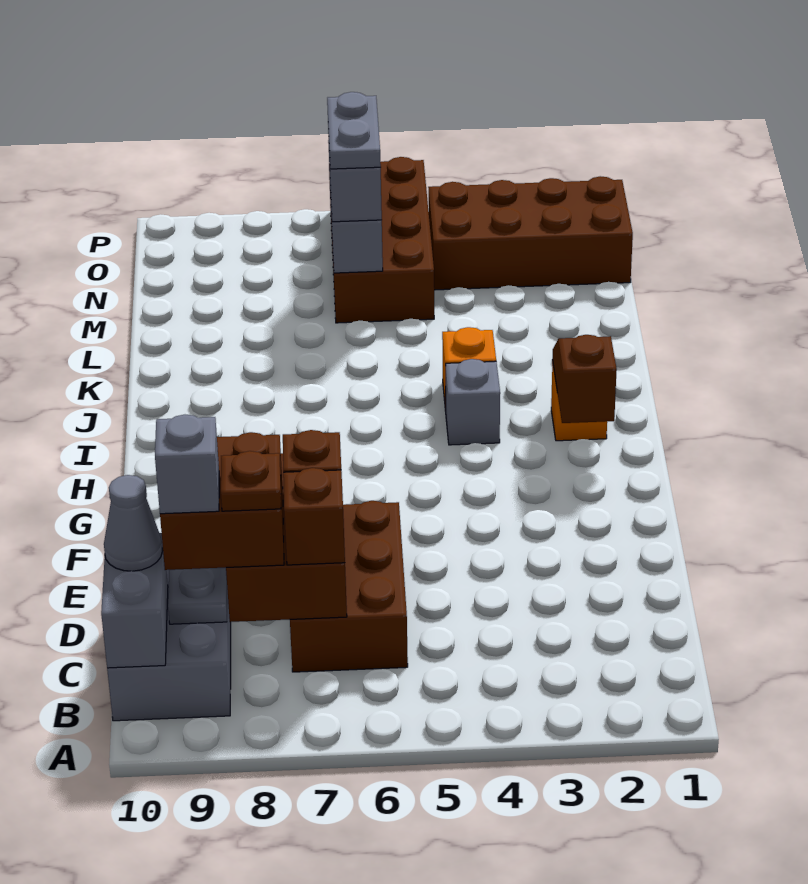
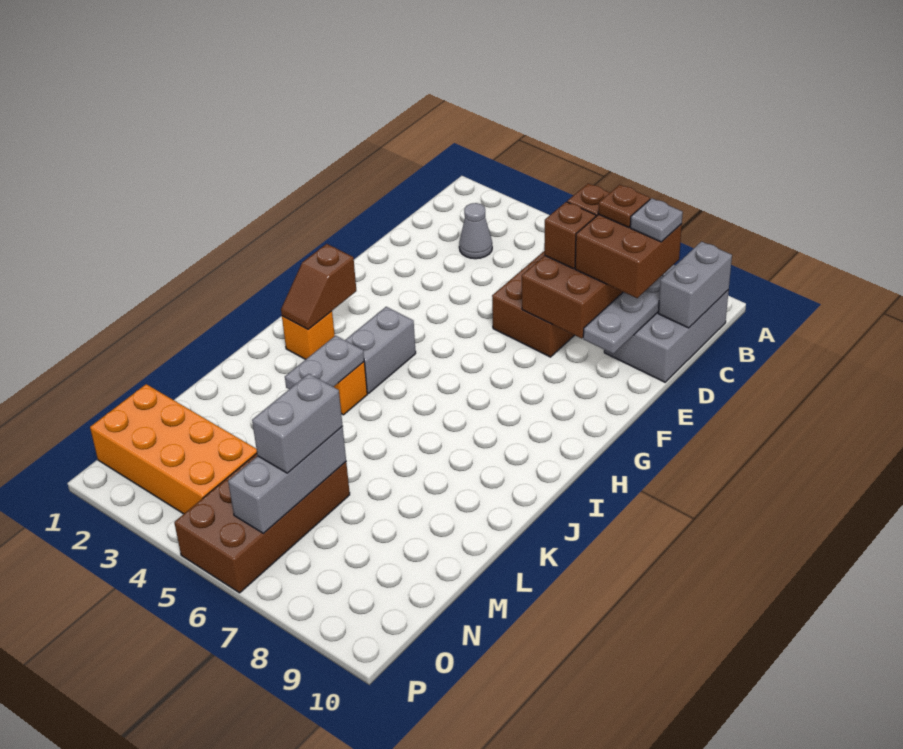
grey 1x1 brick [155,415,219,514] -> grey 1x1 plate [630,198,683,242]
grey 1x1 cone [104,475,163,571] -> grey 1x1 cone moved to [459,203,492,259]
grey 1x1 brick [446,359,500,445] -> grey 1x2 brick [345,307,416,394]
grey 1x2 plate [327,92,381,169] -> grey 1x2 plate moved to [285,335,364,389]
brown 2x4 brick [428,176,633,290] -> orange 2x4 brick [90,384,257,514]

